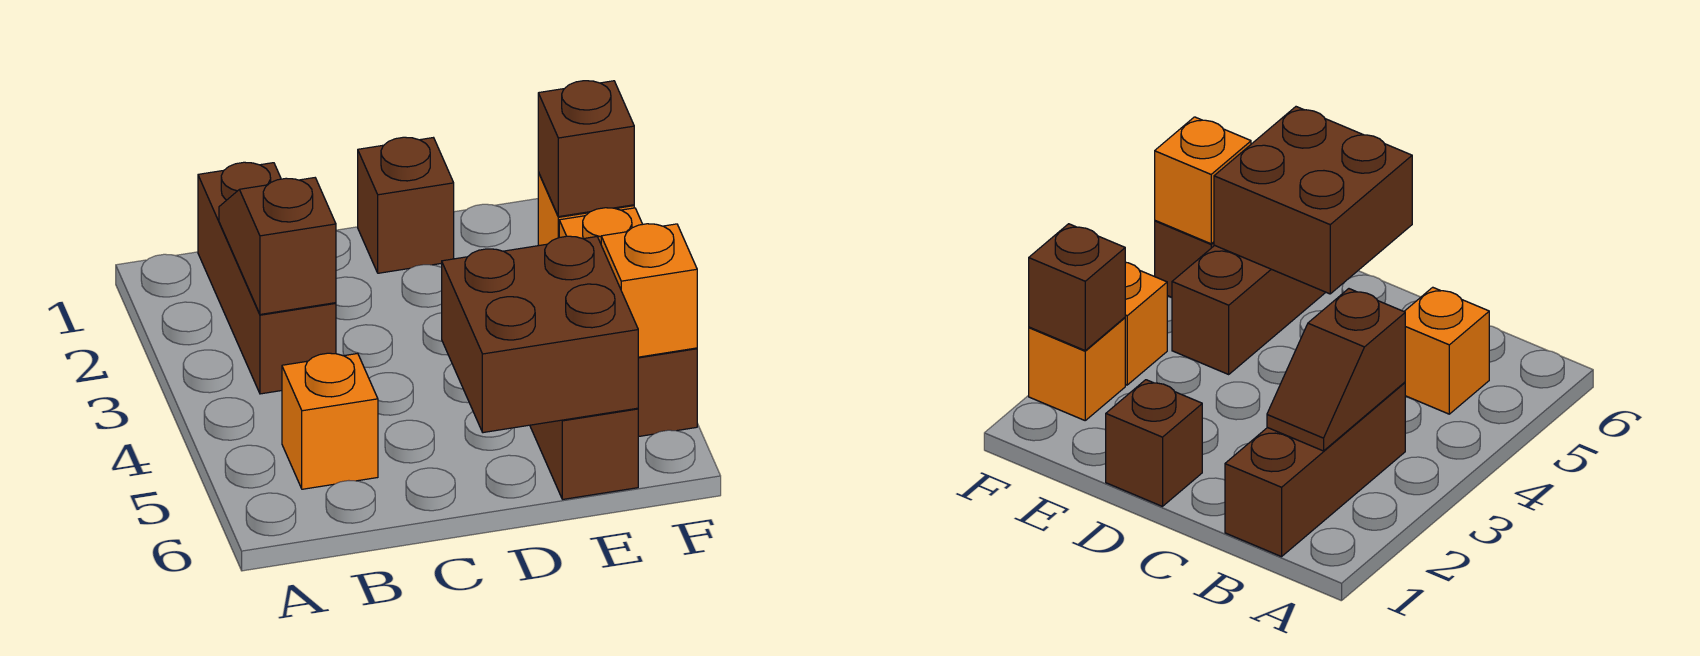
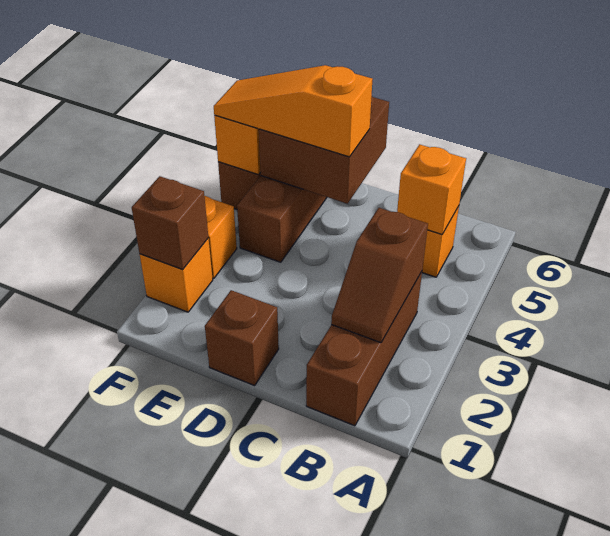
none -> orange 1x1 brick [397,144,466,234]
none -> orange 1x3 slope [214,65,372,157]

